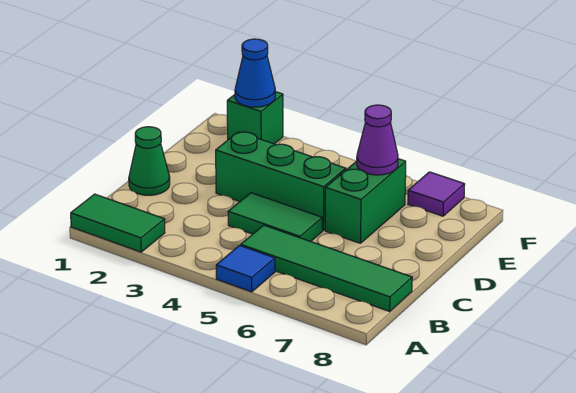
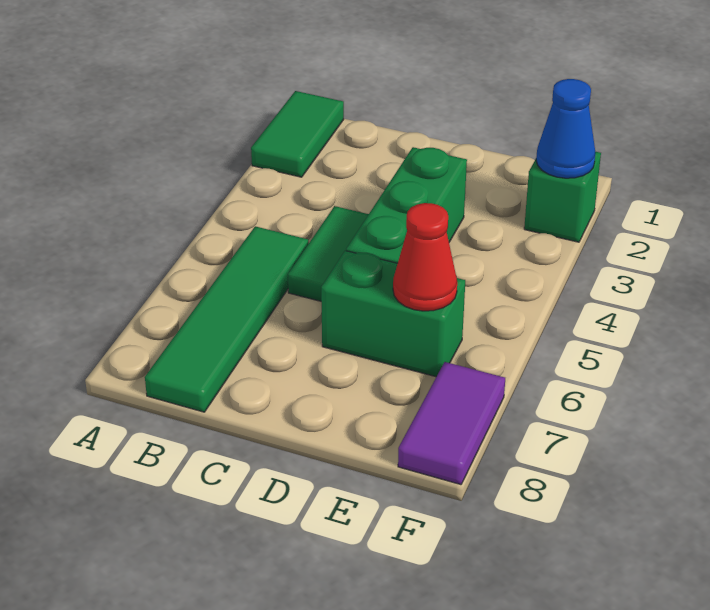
blue 1x1 tile [216,245,275,292] -> none
green 1x1 cone [129,127,170,195] -> none
purple 1x1 cone [357,105,398,175] -> red 1x1 cone [393,203,457,311]
purple 1x1 tile [408,172,465,216] -> purple 1x2 tile [398,362,505,485]

